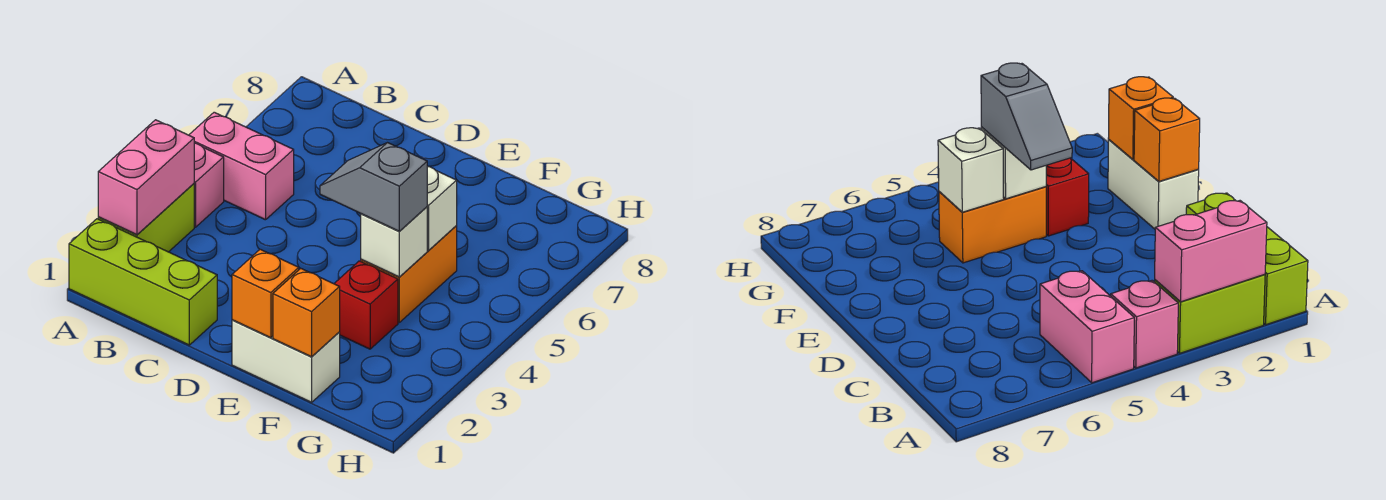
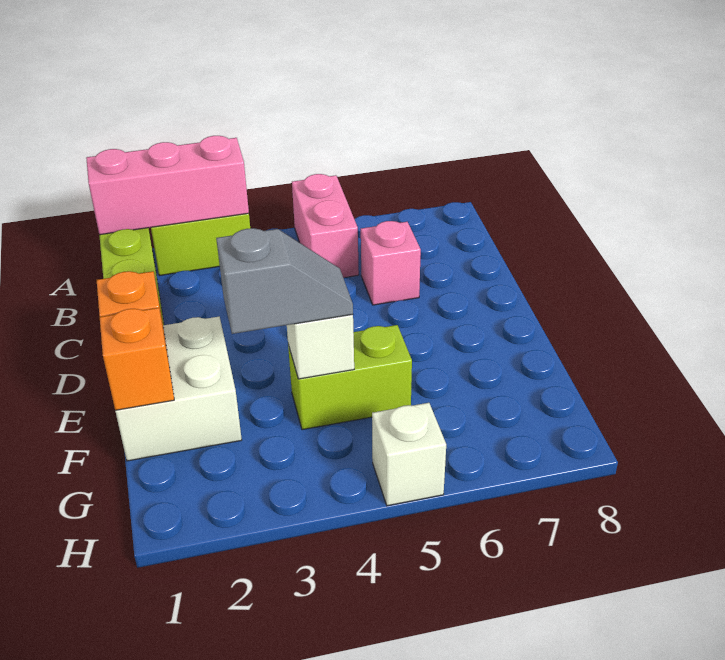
pink 1x2 brick [98,120,194,235] -> pink 1x3 brick [86,136,249,235]
pink 1x1 brick [194,143,224,227] -> pink 1x1 brick moved to [361,221,421,305]
white 1x2 brick [232,320,340,402] -> white 2x2 brick [115,317,242,461]
grey 1x2 slope [320,143,427,231] -> grey 1x2 slope turned to [216,228,353,334]
red 1x1 brick [334,261,398,349] -> none
orange 1x2 brick [361,226,457,322] -> lime 1x2 brick [288,325,412,430]
white 1x1 brick [427,166,457,250] -> white 1x1 brick moved to [372,403,446,506]

